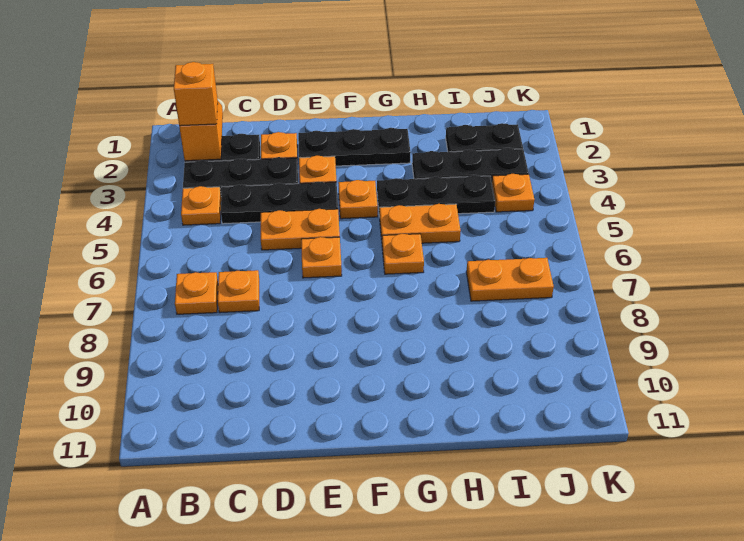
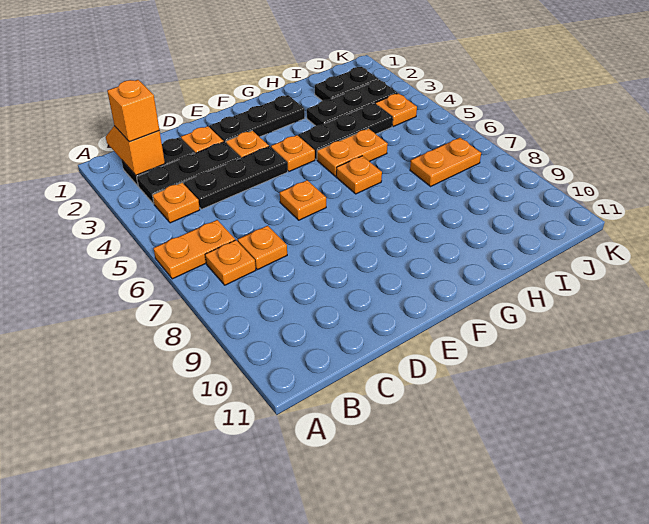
orange 1x2 plate [261,209,340,250] -> orange 1x2 plate moved to [153,220,235,279]

